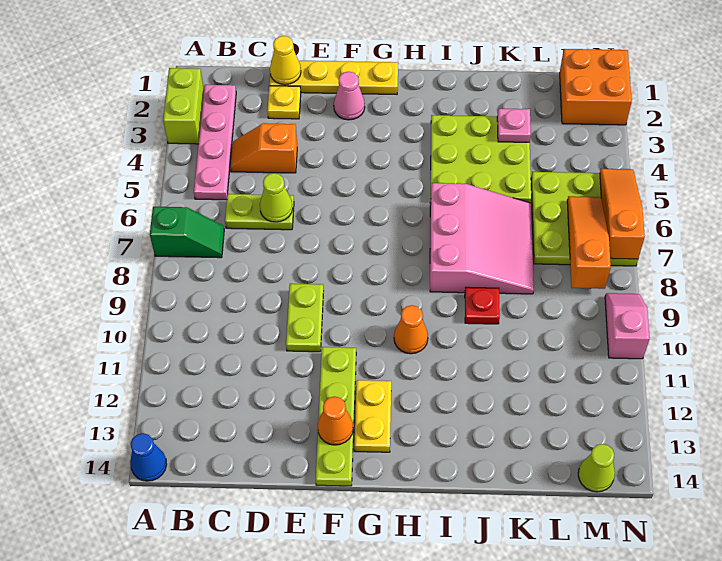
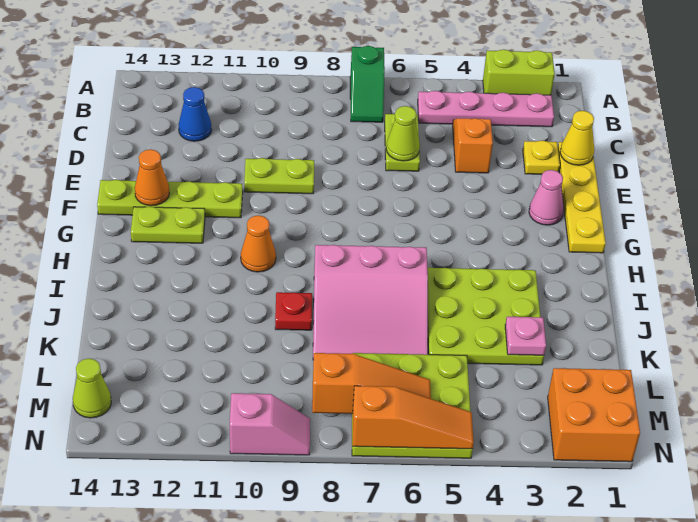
blue 1x1 cone [130,433,167,481] -> blue 1x1 cone moved to [179,87,212,141]
yellow 1x2 plate [354,380,391,452] -> lime 1x2 plate [131,207,205,243]

